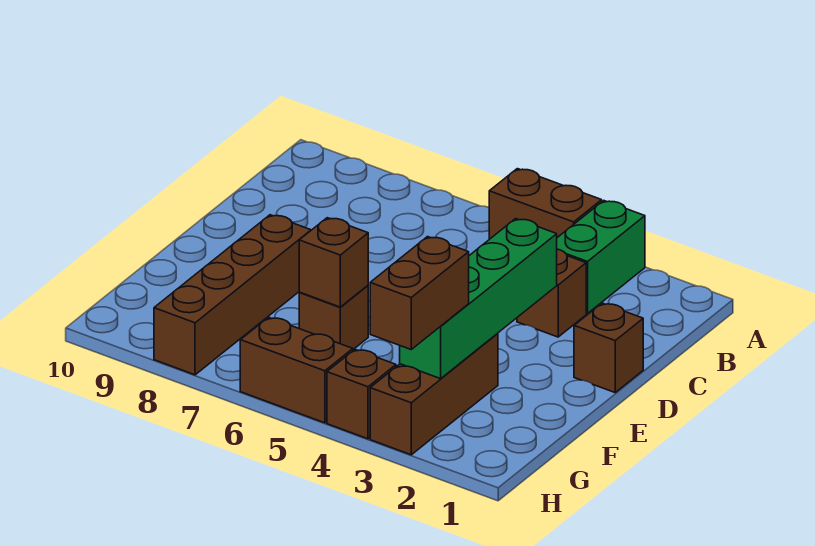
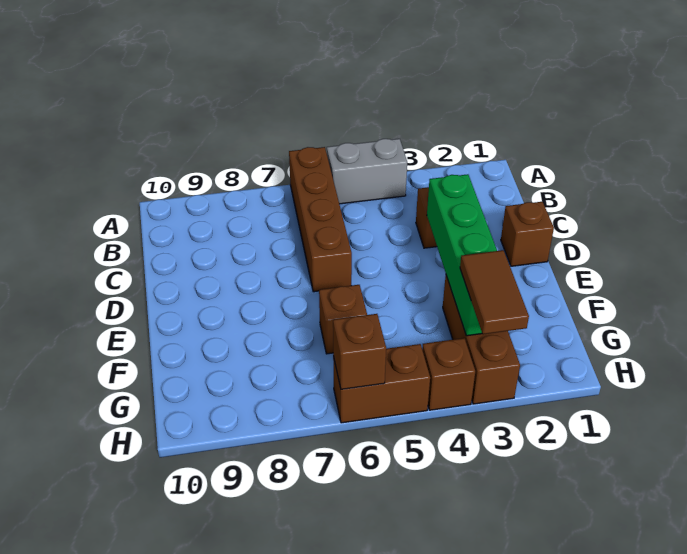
green 1x2 brick [557,201,645,314] -> none
brown 1x2 brick [489,169,602,239] -> grey 1x2 brick [327,139,407,204]
brown 1x4 brick [154,215,311,375] -> brown 1x4 brick moved to [289,147,352,292]
brown 1x1 brick [299,218,368,307] -> brown 1x1 brick moved to [333,314,386,389]
brown 1x2 brick [370,237,469,349] -> brown 1x2 tile [460,250,529,334]

